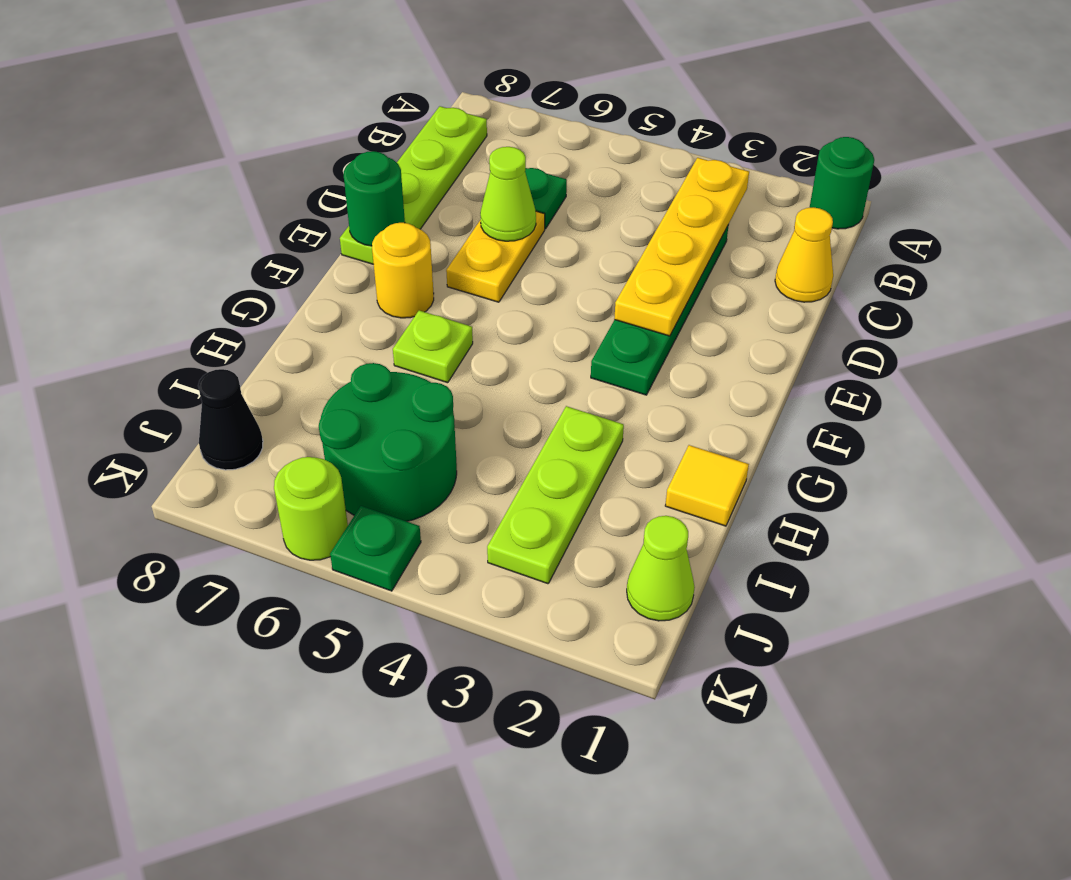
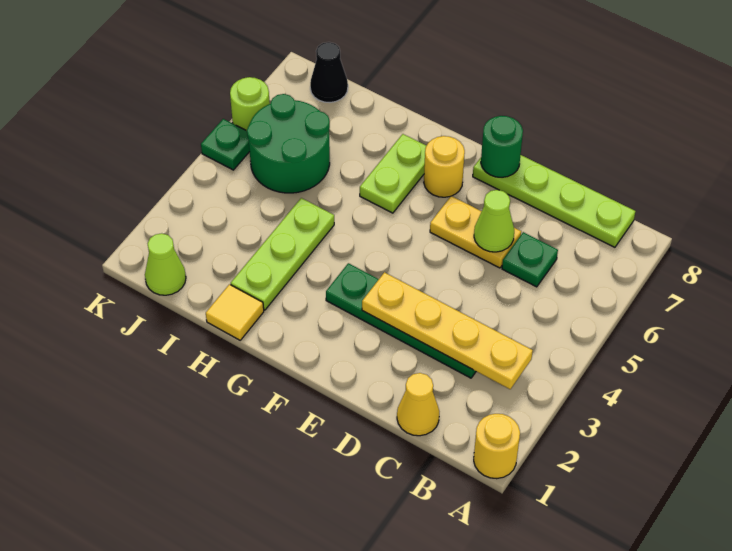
green 1x1 round brick [810,137,874,229] -> yellow 1x1 round brick [474,414,520,479]
lime 1x1 plate [393,310,473,383] -> lime 1x2 plate [360,134,426,213]
lime 1x3 plate [487,406,624,584] -> lime 1x3 plate turned to [231,198,334,310]

